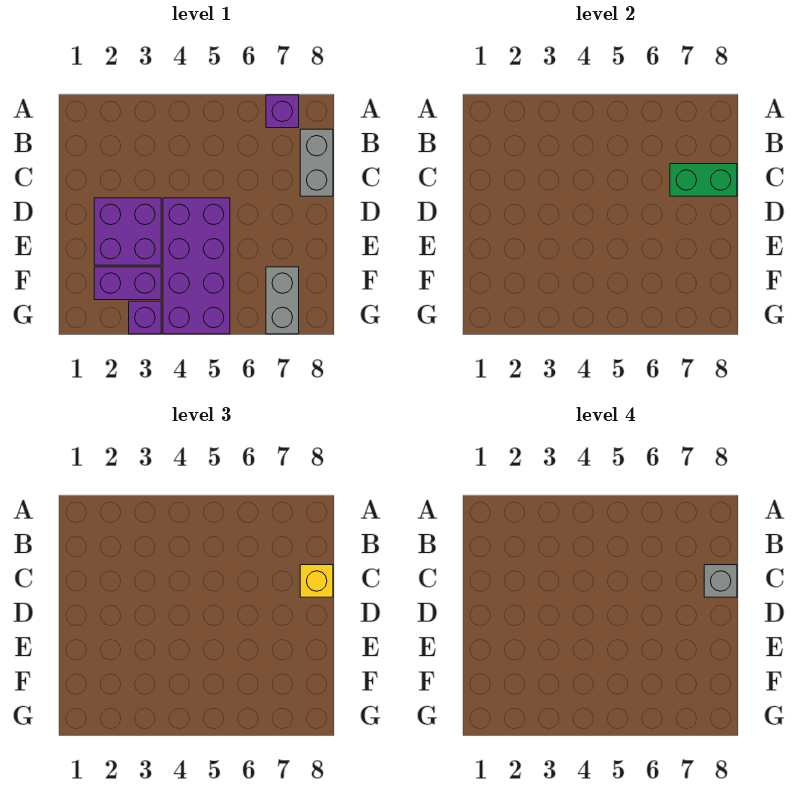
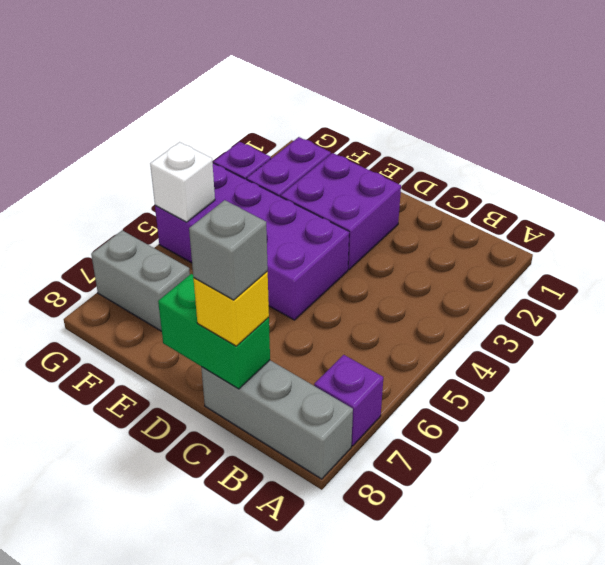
grey 1x2 brick [300,129,333,196] -> grey 1x3 brick [201,360,353,479]
green 1x2 brick [670,164,737,196] -> green 1x2 brick turned to [158,274,270,389]
none -> white 1x1 brick [150,142,215,222]

